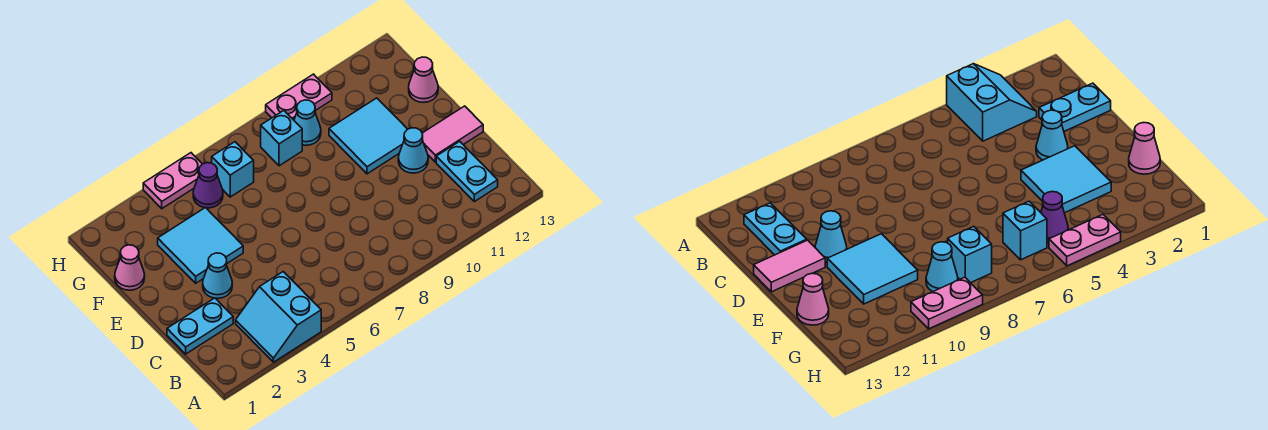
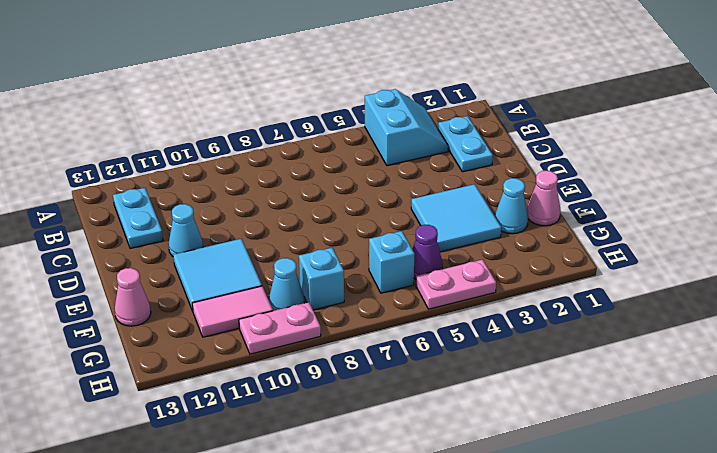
cyan 1x2 plate [167,298,233,354] -> cyan 1x2 plate turned to [438,116,493,172]
cyan 1x1 cone [203,253,232,298] -> cyan 1x1 cone moved to [495,178,528,234]
pink 1x2 tile [422,106,483,162] -> pink 1x2 tile moved to [192,286,273,337]

